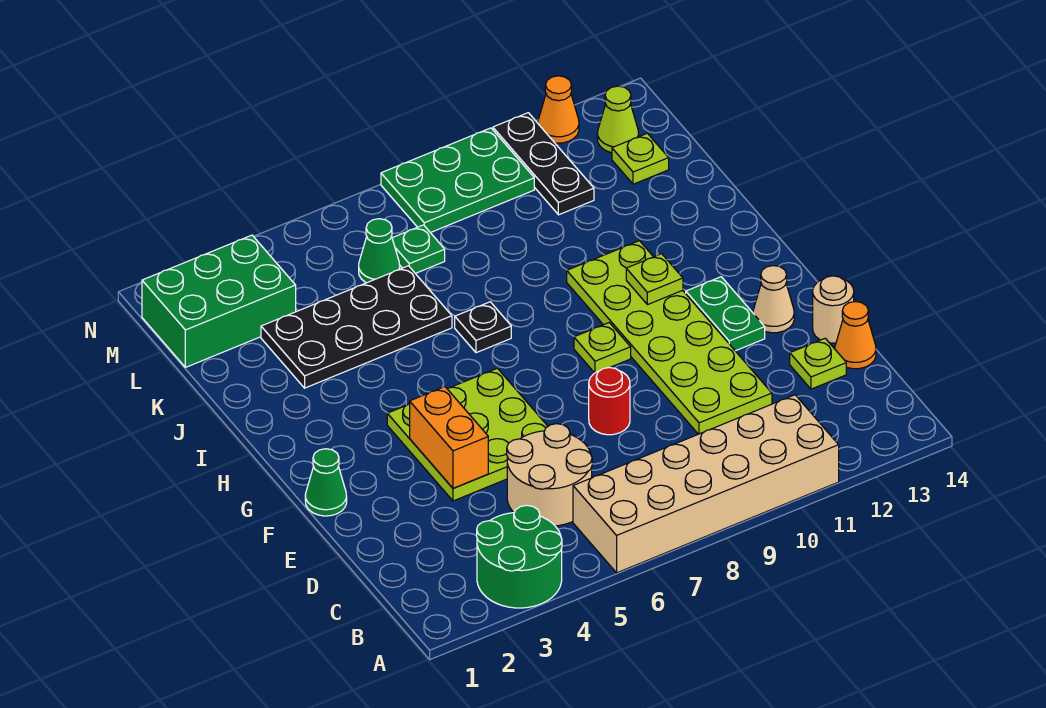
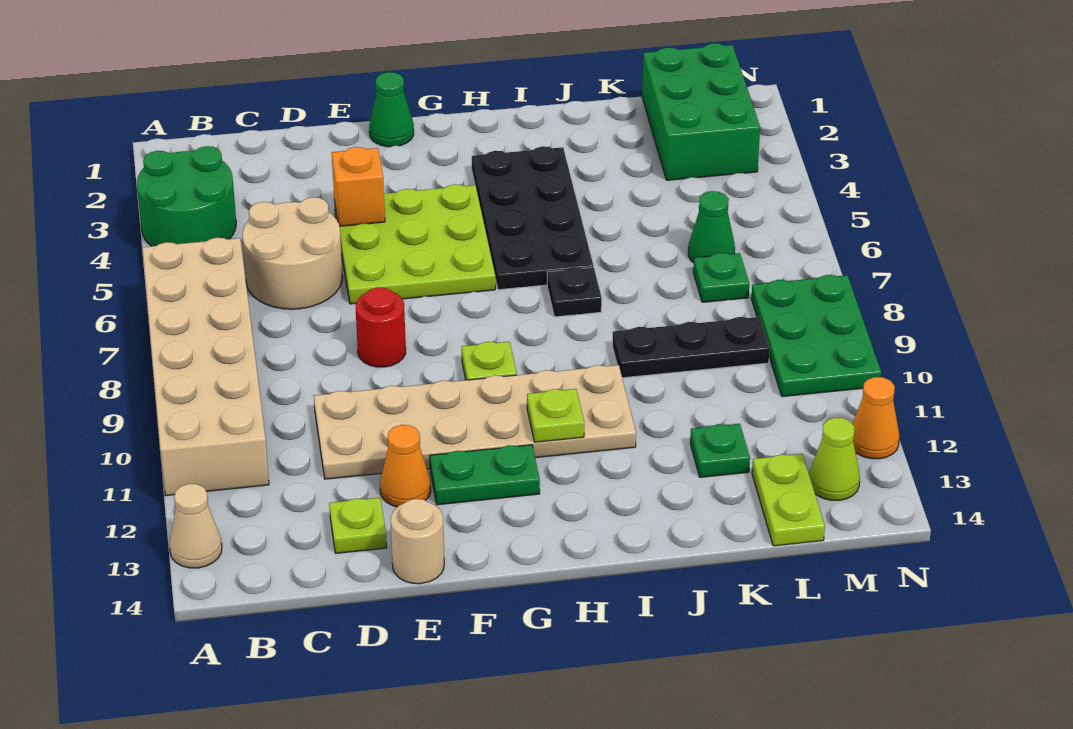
lime 2x6 plate [567,241,772,434] -> tan 2x6 plate [314,365,636,479]
orange 1x1 cone [835,302,876,369] -> orange 1x1 cone moved to [380,425,431,507]
orange 1x2 brick [410,387,488,488] -> orange 1x1 brick [332,147,385,226]
tan 1x1 cone [753,266,794,333] -> tan 1x1 cone moved to [169,484,222,568]
black 2x4 plate [261,266,452,388] -> black 2x4 plate moved to [472,146,594,290]
none -> green 1x1 plate [690,424,750,477]
black 1x3 plate [493,113,594,215] -> black 1x3 plate moved to [612,317,770,378]
lime 1x1 plate [612,133,669,184] -> lime 1x2 plate [752,454,825,546]

